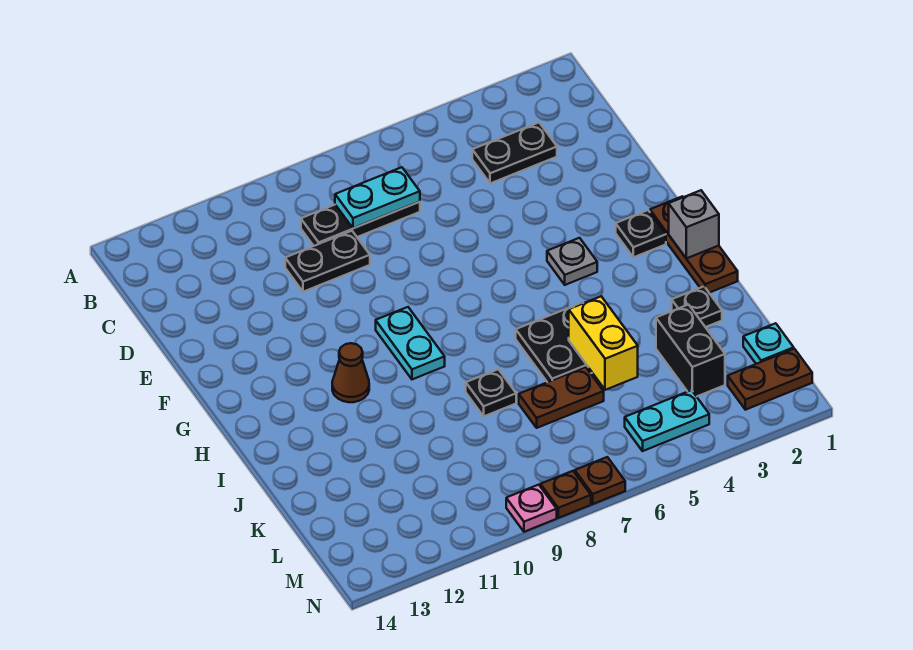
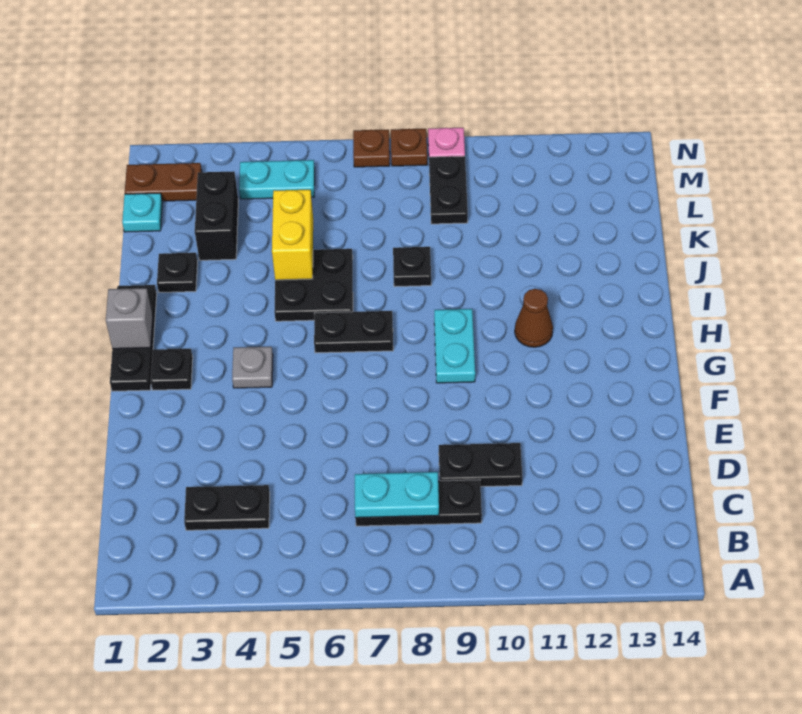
brown 1x3 plate [650,196,738,293] -> black 1x3 plate [110,285,157,391]
none -> black 1x2 plate [314,311,393,353]
brown 1x2 plate [519,367,604,428] -> none
none -> black 1x2 plate [429,156,468,224]

